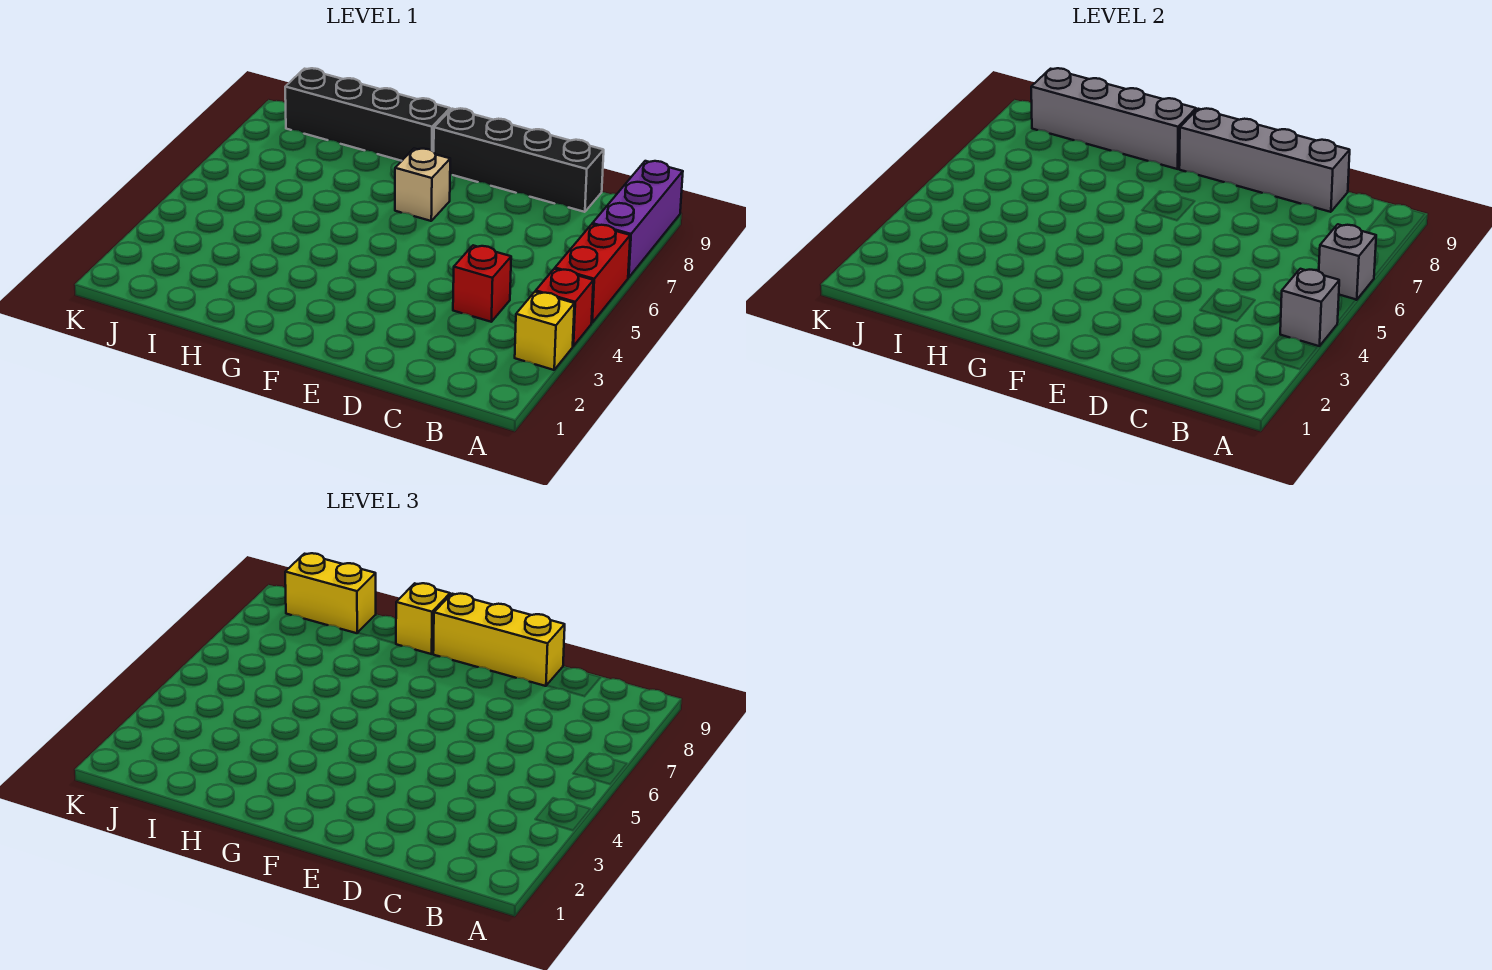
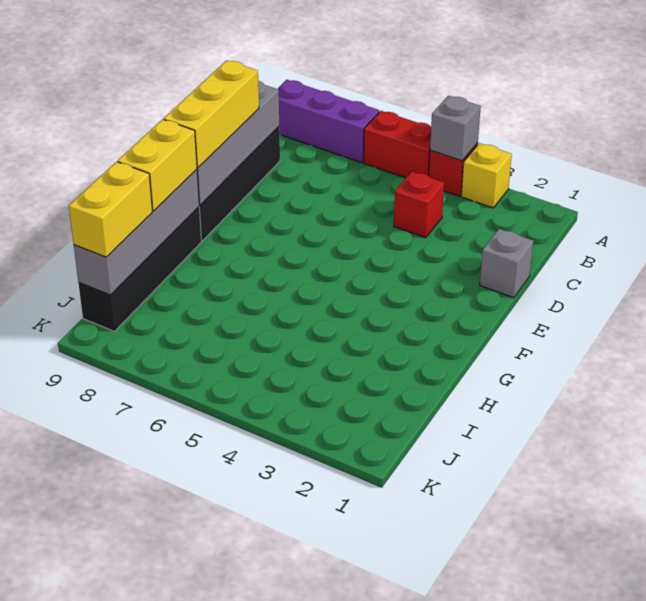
grey 1x1 brick [1319,224,1376,300] -> grey 1x1 brick moved to [480,229,533,298]
tan 1x1 brick [395,149,450,221] -> none
yellow 1x1 brick [396,583,450,654] -> yellow 1x2 brick [118,119,197,211]

